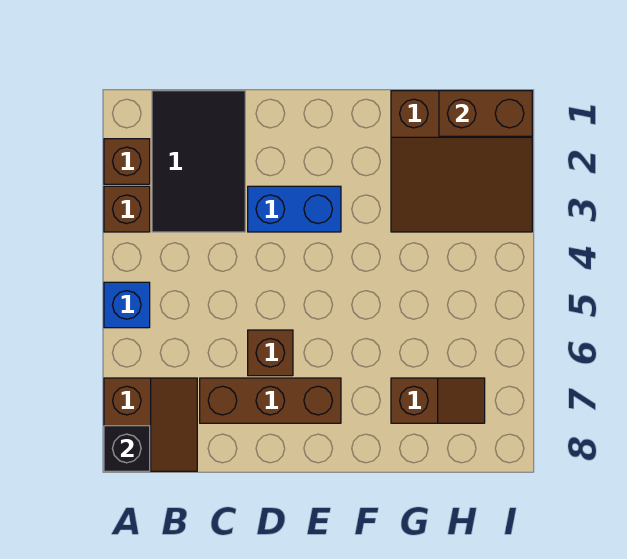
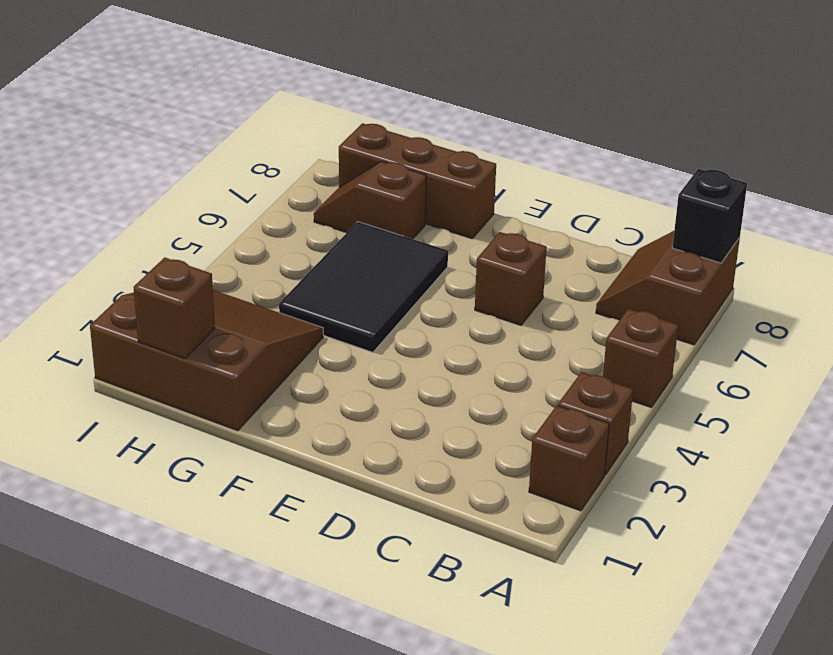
blue 1x1 brick [104,282,150,328] -> brown 1x1 brick [603,309,678,408]
black 2x3 tile [152,91,245,232] -> black 2x3 tile moved to [279,222,448,352]
brown 1x3 brick [200,378,341,423] -> brown 1x3 brick moved to [339,123,496,239]
blue 1x2 brick [248,186,341,232] -> none
brown 1x2 brick [439,91,532,136] -> brown 1x1 brick [134,257,215,359]

